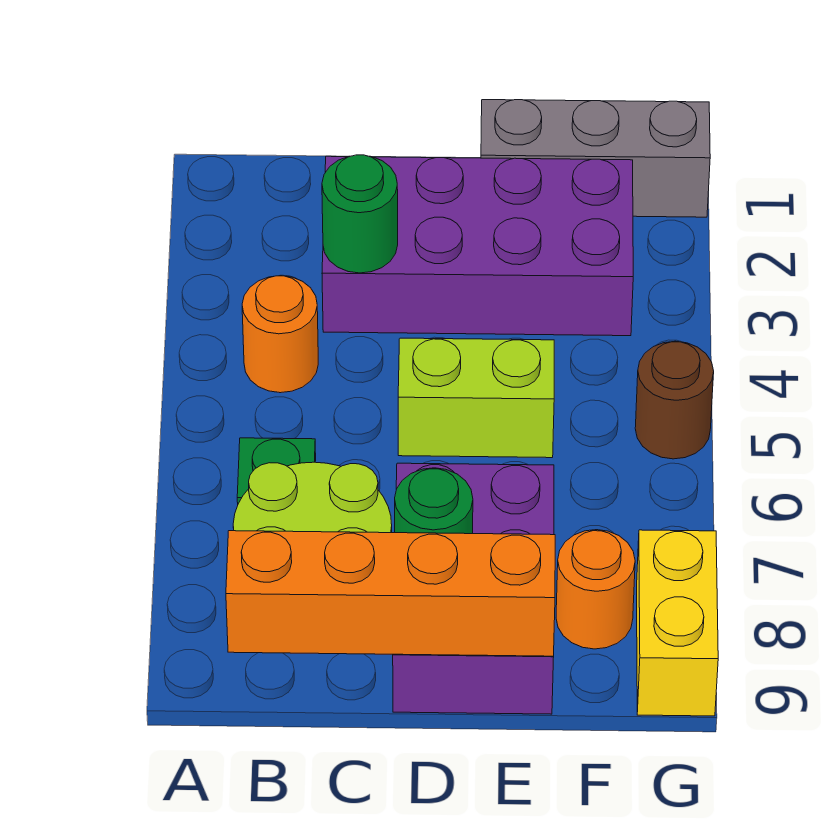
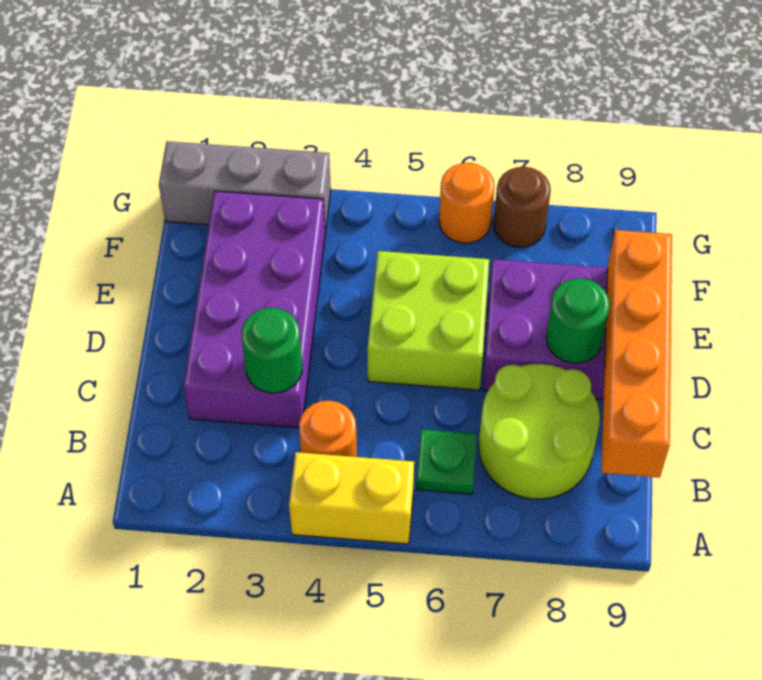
lime 1x2 brick [398,338,554,458] -> lime 2x2 brick [367,251,489,390]
grey 1x3 brick [481,100,710,217] -> grey 1x3 brick turned to [159,141,331,233]
orange 1x1 round brick [556,530,635,649] -> orange 1x1 round brick moved to [439,163,494,243]
brown 1x1 round brick [635,341,714,459] -> brown 1x1 round brick moved to [494,167,551,247]
yellow 1x2 brick [637,530,718,716] -> yellow 1x2 brick moved to [289,452,414,544]

